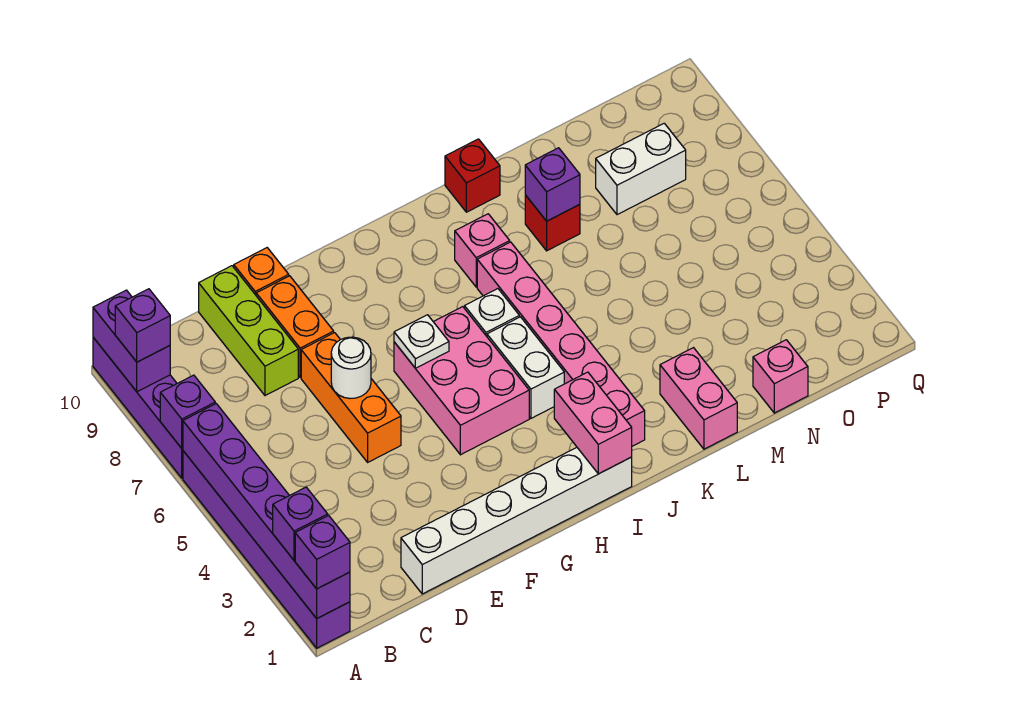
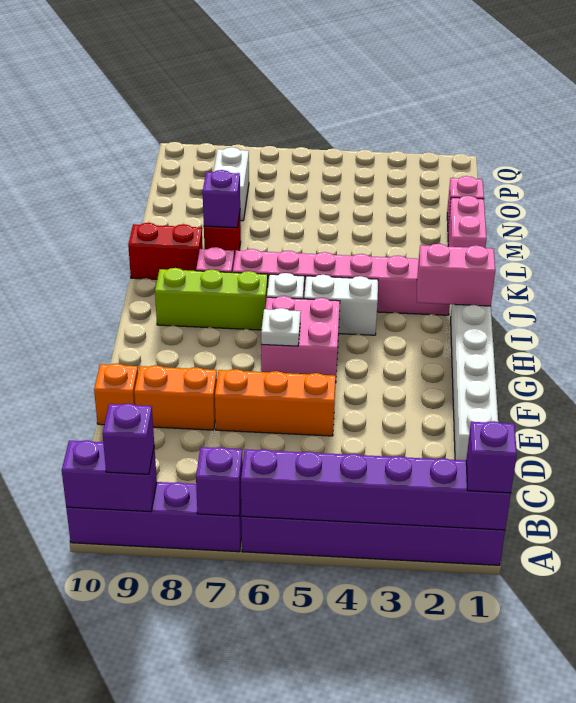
purple 1x1 brick [273,487,328,560] -> none
lime 1x3 brick [199,266,298,396] -> lime 1x3 brick moved to [155,268,268,330]
white 1x1 round brick [331,337,371,398] -> none
pink 2x3 brick [394,307,529,455] -> pink 2x2 brick [261,296,340,383]
red 1x1 brick [445,139,500,212] -> red 1x2 brick [128,223,203,279]
pink 1x2 brick [660,348,737,449] -> pink 1x2 brick turned to [448,196,487,248]

